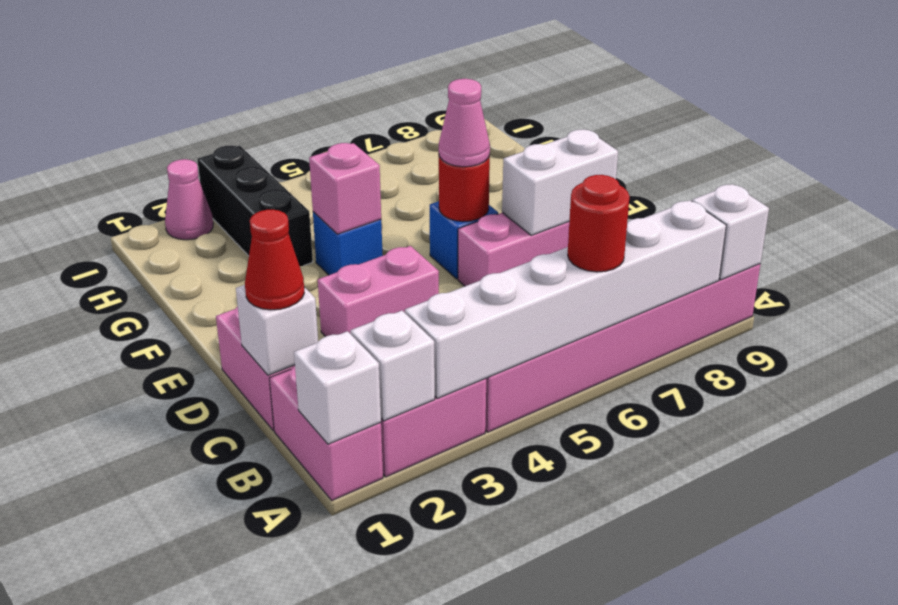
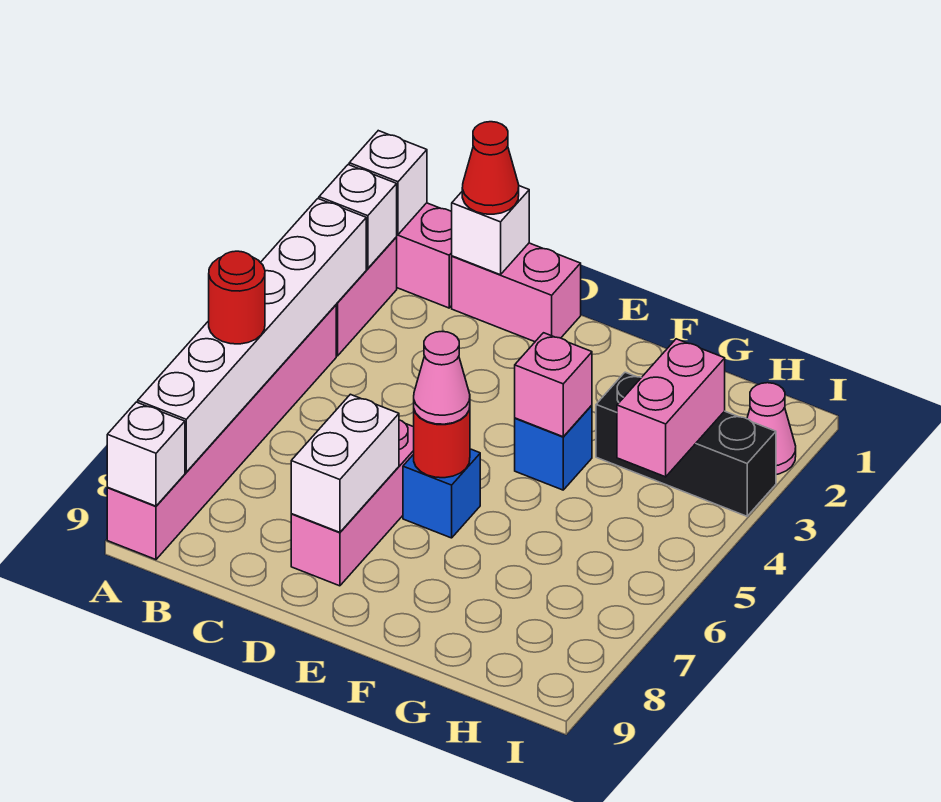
pink 1x2 brick [318,246,439,337] -> pink 1x2 brick moved to [617,339,725,477]

